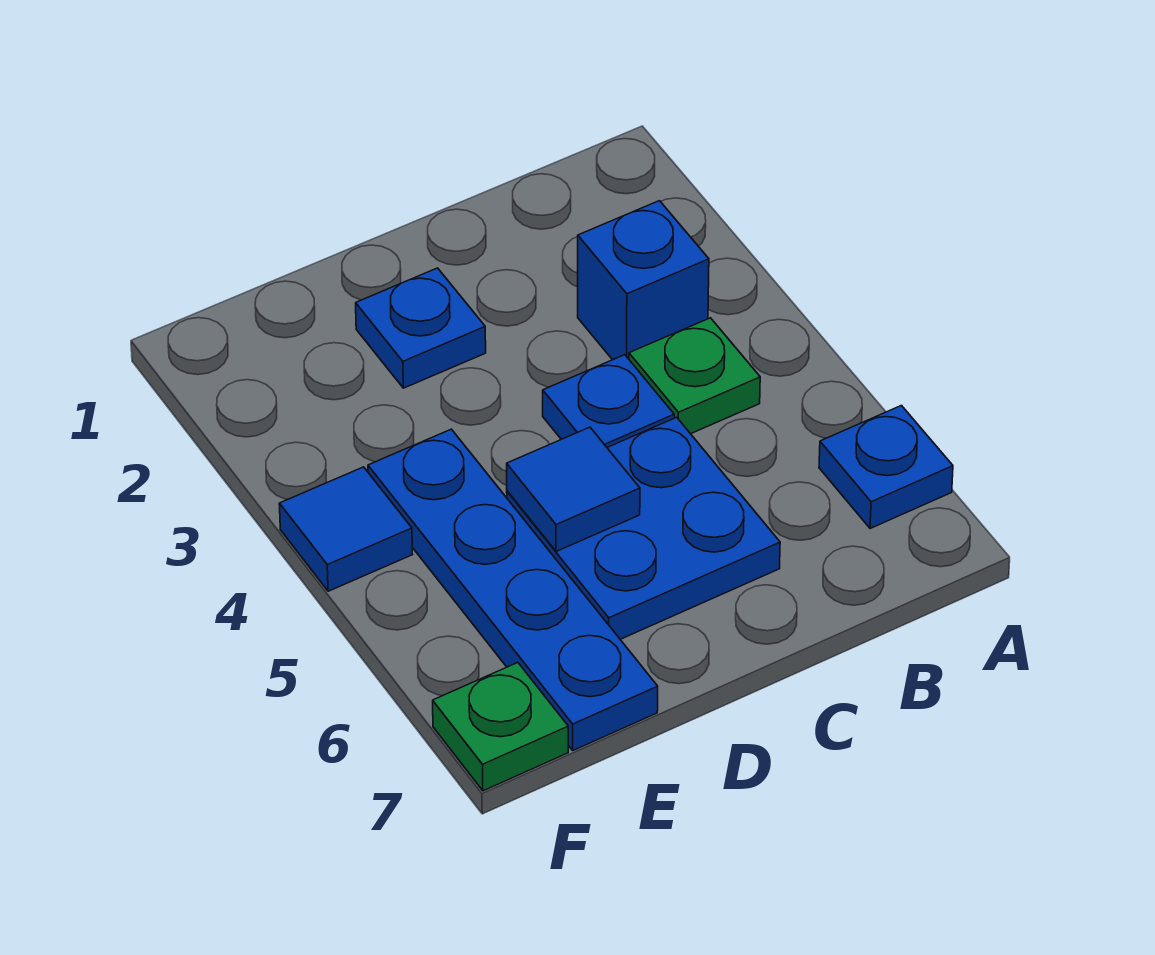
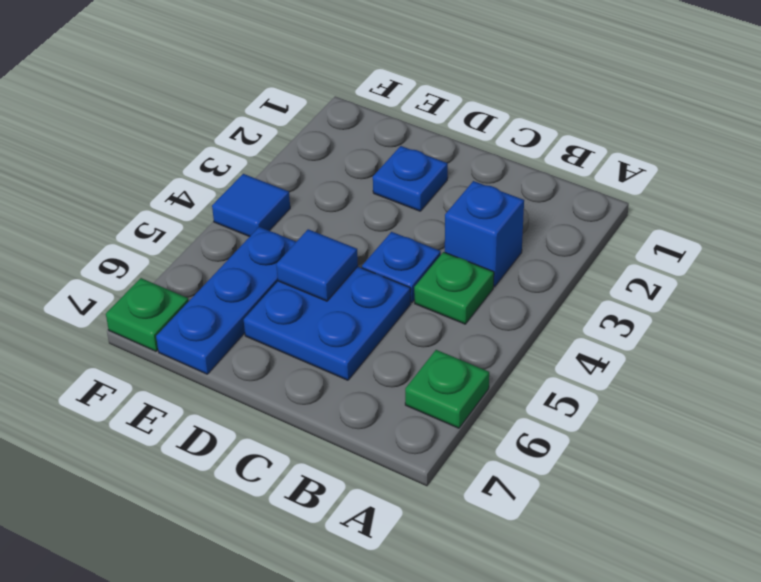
blue 1x1 plate [819,406,953,529] -> green 1x1 plate [405,350,489,428]
blue 1x4 plate [368,429,658,750] -> blue 1x3 plate [156,227,296,374]

